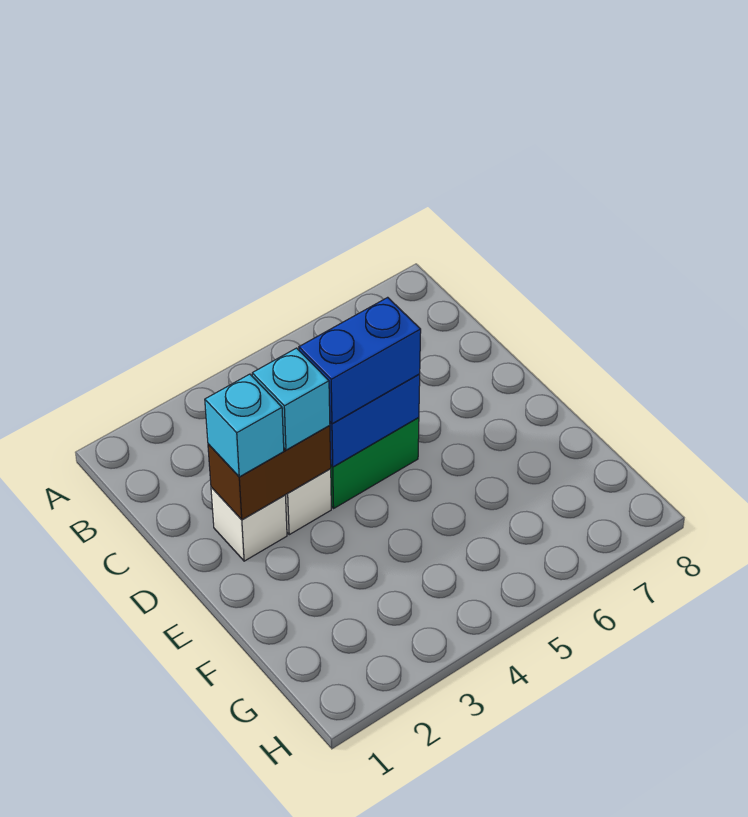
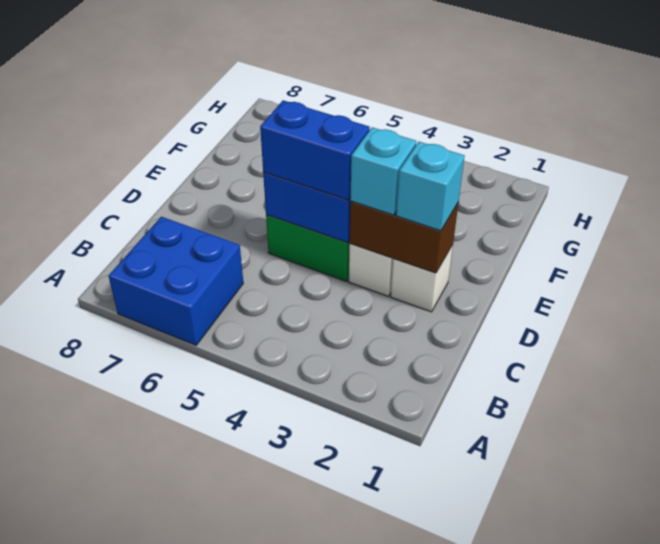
none -> blue 2x2 brick [109,217,243,345]

